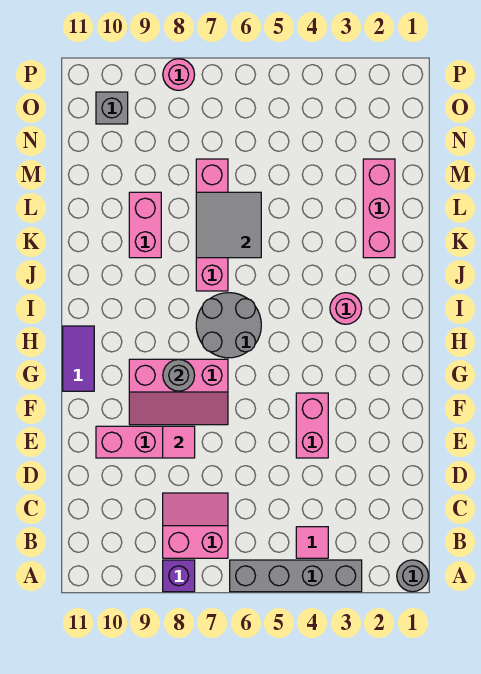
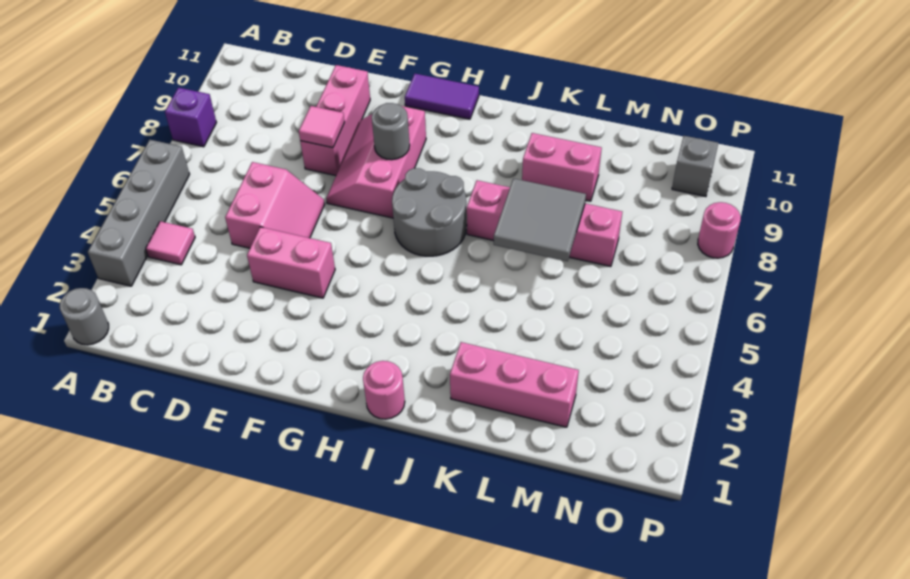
pink 2x2 slope [163,493,228,558] -> pink 2x2 slope moved to [225,162,325,248]
pink 1x1 round brick [330,293,362,324] -> pink 1x1 round brick moved to [363,361,405,419]

